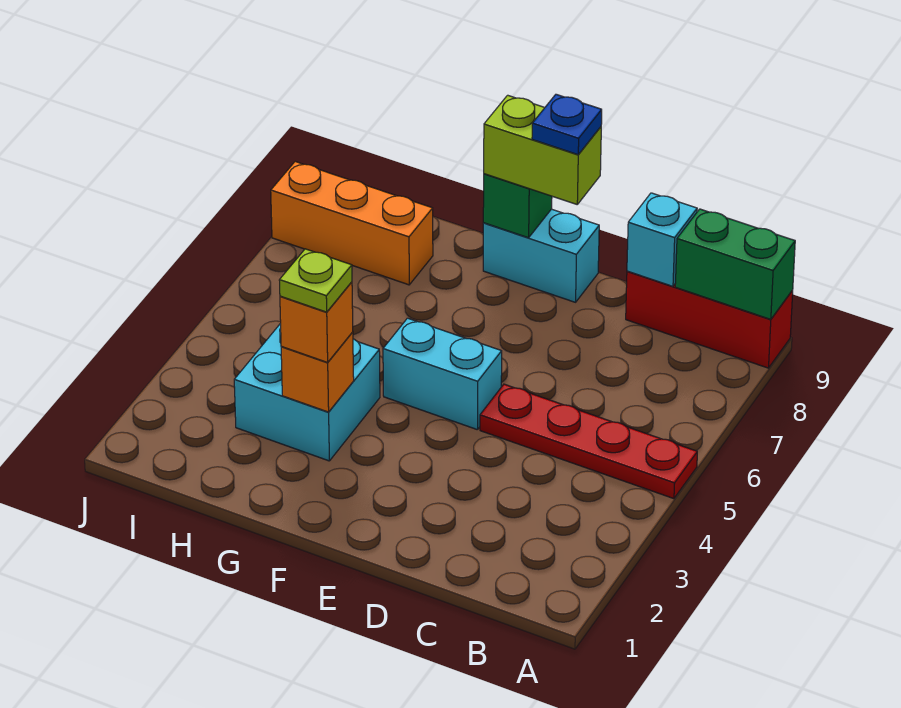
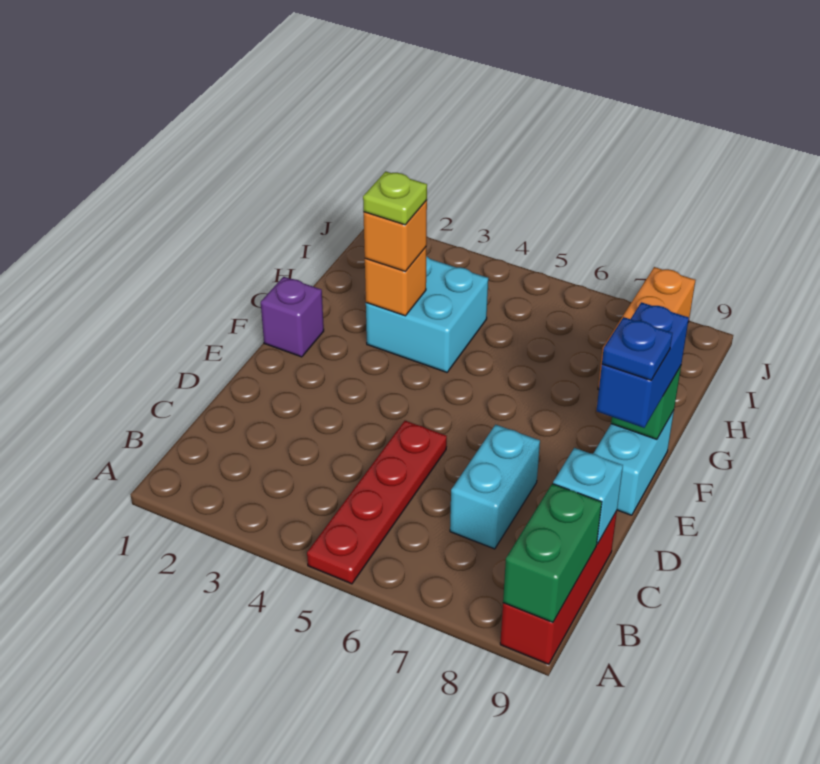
cyan 1x2 brick [383,318,502,430] -> cyan 1x2 brick moved to [450,425,540,549]
lime 1x2 brick [484,95,601,204] -> blue 1x2 brick [597,302,689,428]
none -> purple 1x1 brick [261,277,324,357]

